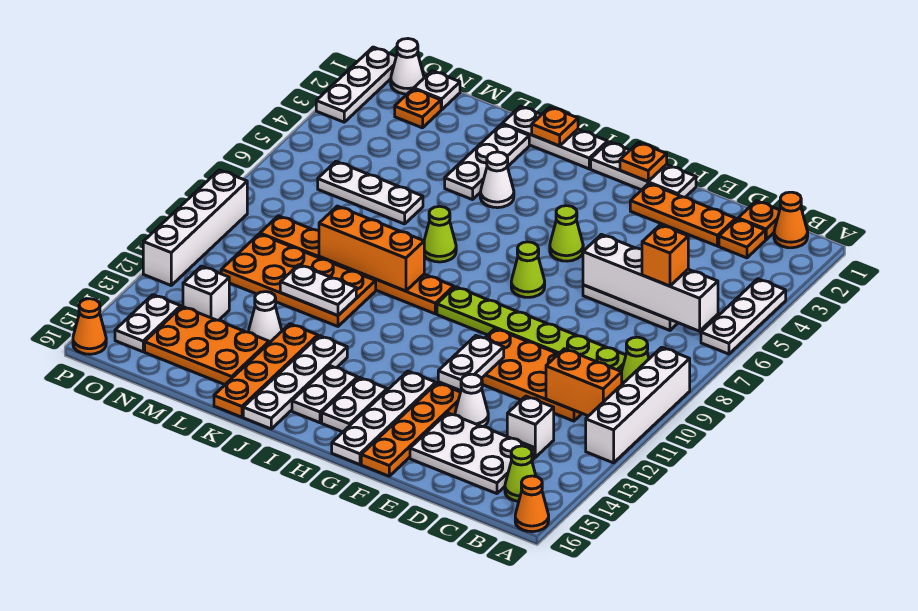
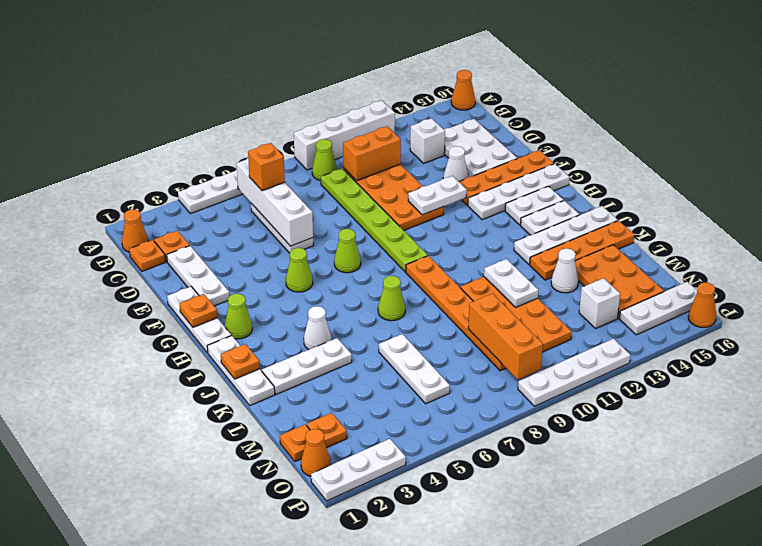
orange 1x2 brick [546,349,622,416] -> orange 1x2 brick turned to [343,126,401,181]
lime 1x1 cone [505,446,536,501] -> lime 1x1 cone moved to [225,294,252,339]
orange 1x3 plate [630,184,736,246] -> white 1x3 plate [167,246,229,306]
orange 1x3 brick [319,206,424,291] -> orange 1x3 brick moved to [468,294,543,380]
white 1x1 plate [414,71,460,110] -> orange 1x1 plate [280,425,310,462]
white 1x1 cone [391,39,424,94] -> orange 1x1 cone [301,429,331,476]
white 1x2 plate [115,295,181,352] -> white 1x3 plate [620,282,697,335]
white 1x4 brick [143,170,247,285] -> white 1x4 plate [518,339,630,406]

